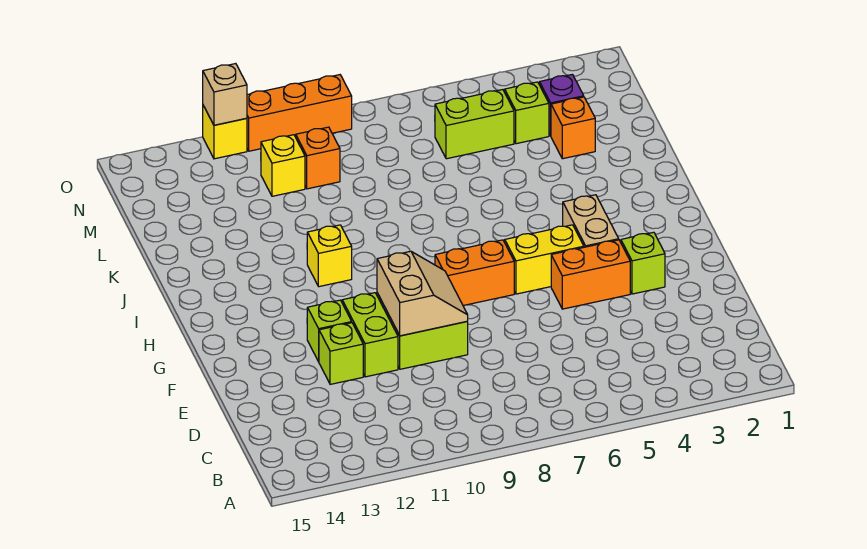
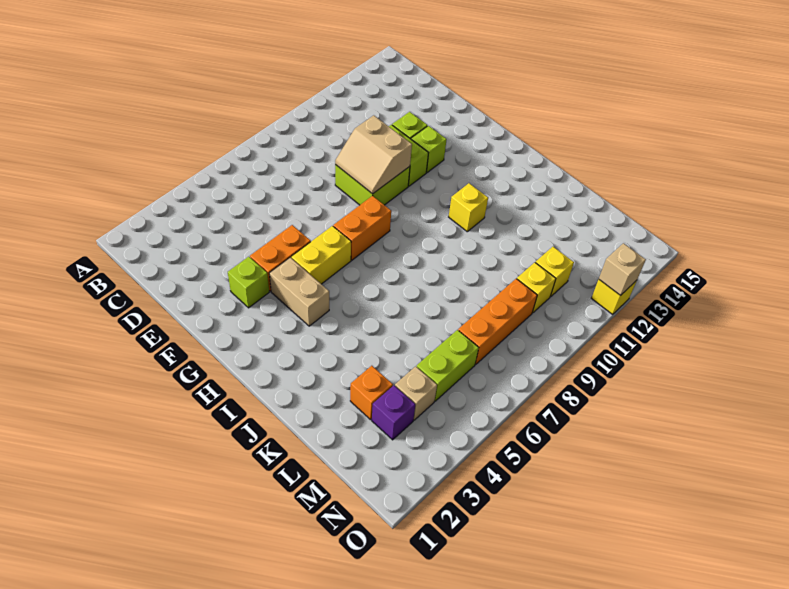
lime 1x1 brick [505,82,549,144] -> tan 1x1 brick [395,366,437,420]
orange 1x1 brick [296,127,340,189] -> yellow 1x1 brick [517,263,556,313]
orange 1x3 brick [247,75,352,151] -> orange 1x3 brick moved to [458,279,537,365]

